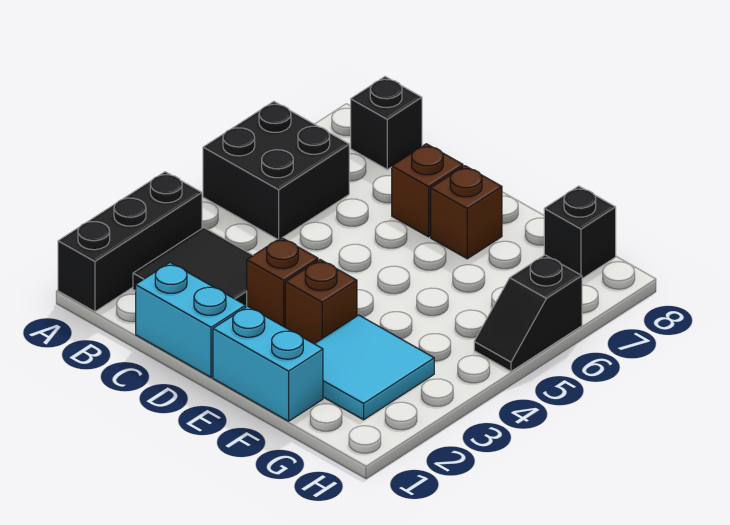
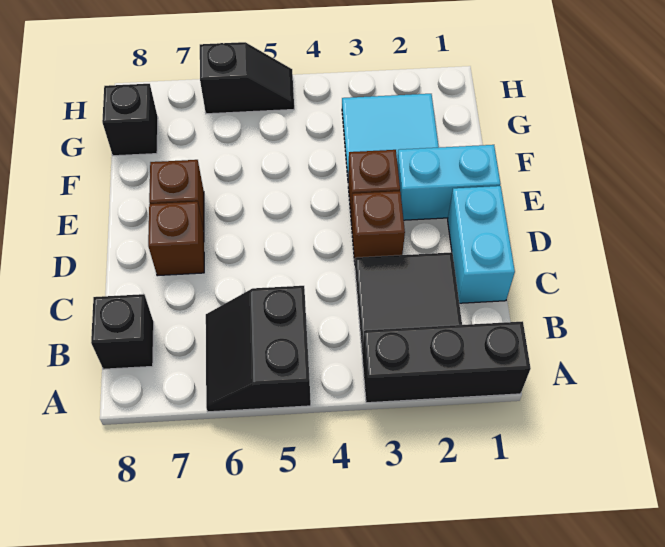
black 2x2 brick [203,102,349,240] -> black 2x2 slope [206,286,311,412]
cyan 1x2 brick [213,306,323,421] -> cyan 1x2 brick turned to [397,145,501,220]

